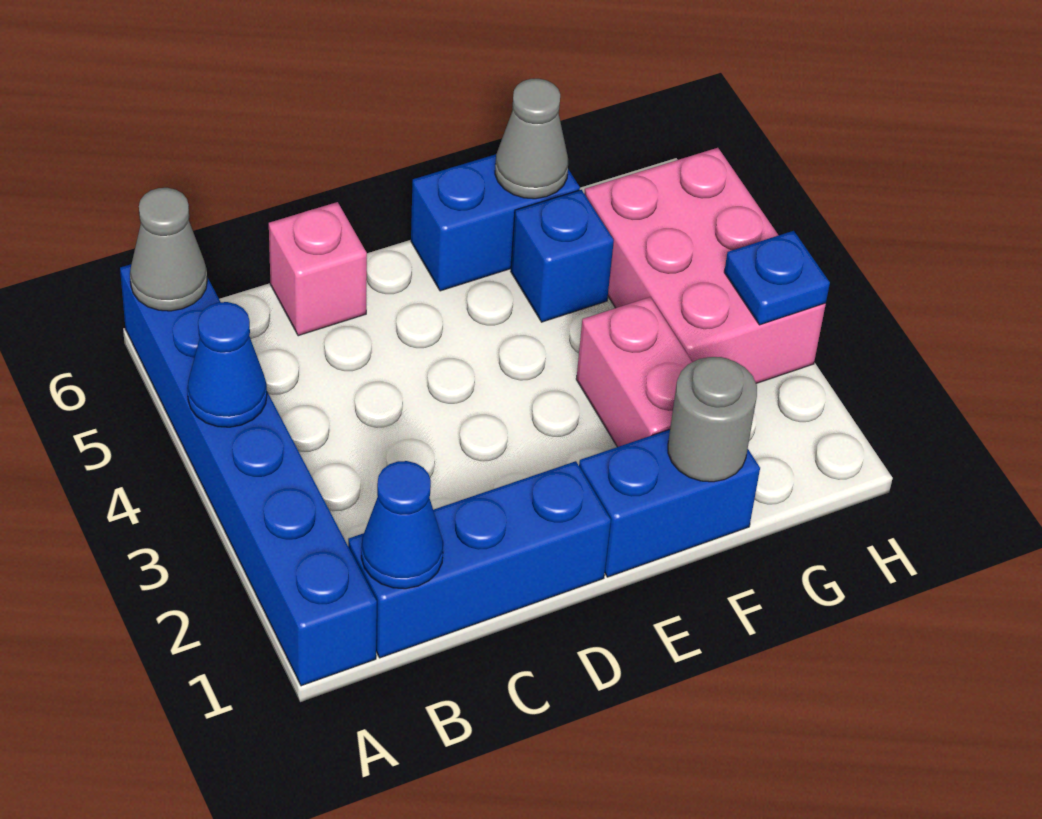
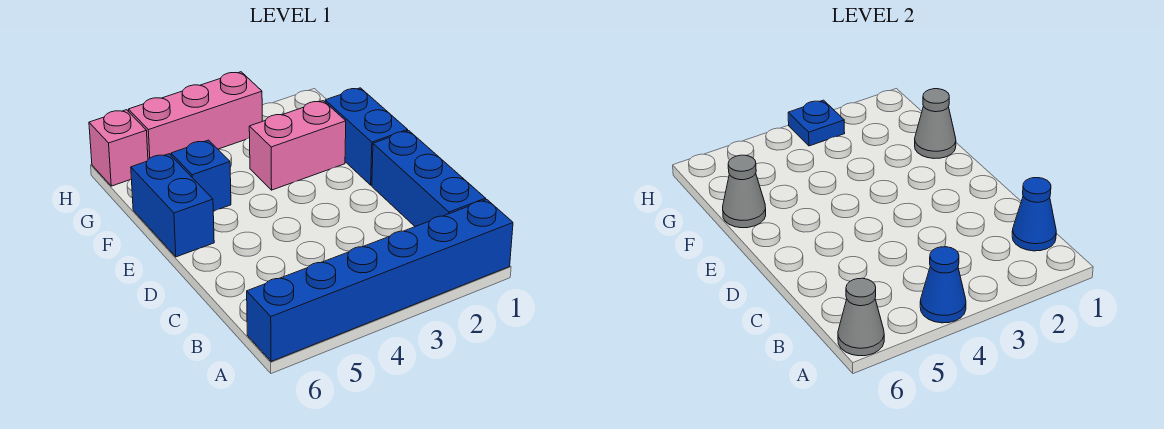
pink 1x1 brick [269,202,367,336] -> pink 1x1 brick moved to [89,110,148,186]
grey 1x1 round brick [668,357,757,482] -> grey 1x1 cone [915,89,956,159]
pink 2x3 brick [584,148,826,383] -> pink 1x3 brick [128,72,262,159]

